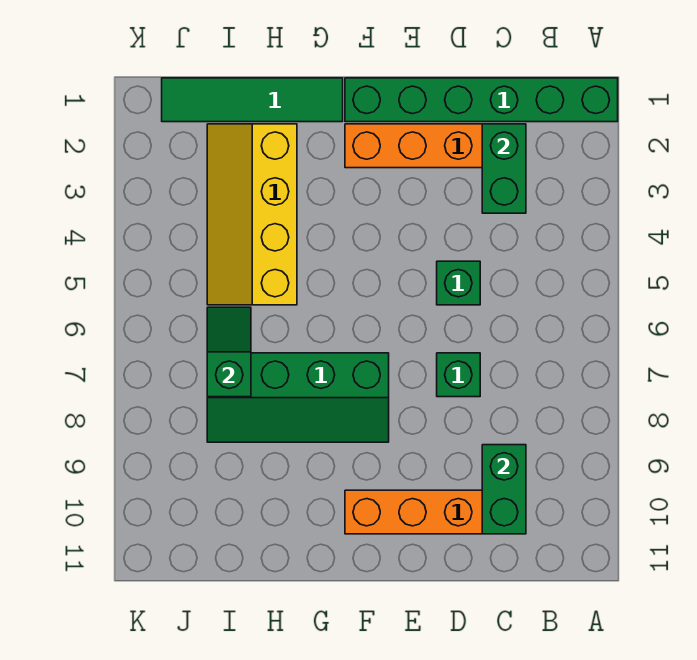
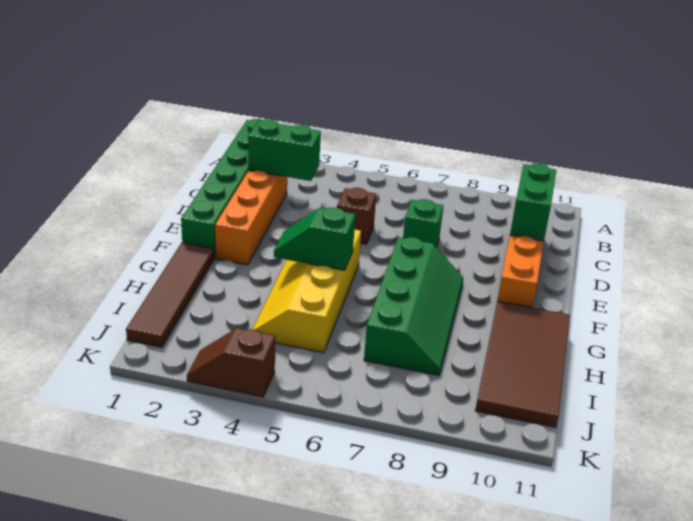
green 1x2 brick [482,445,526,534] -> green 1x2 brick turned to [510,163,556,241]
green 1x1 brick [437,261,480,305] -> brown 1x1 brick [337,188,376,244]
green 1x4 tile [162,78,343,122] -> brown 1x4 tile [126,243,214,347]
none -> brown 2x4 tile [475,301,570,427]
yellow 2x4 slope [207,124,297,305] -> yellow 2x4 slope turned to [253,229,361,353]
green 1x2 slope [207,307,251,397] -> green 1x2 slope moved to [274,208,355,270]
none -> brown 1x2 slope [187,328,275,397]

